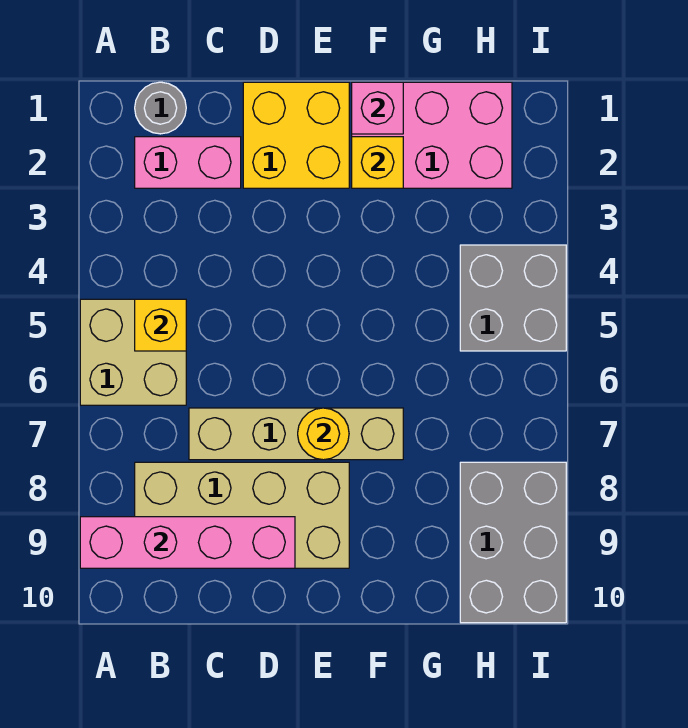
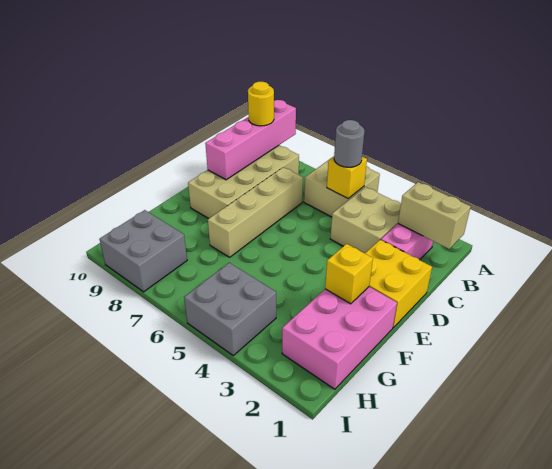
grey 1x1 round brick [135,82,186,134] -> grey 1x1 round brick moved to [334,120,365,167]
none -> tan 1x2 brick [398,182,471,249]
none -> tan 2x2 brick [330,187,401,253]
yellow 1x1 round brick [298,408,349,460] -> yellow 1x1 round brick moved to [248,82,274,126]
pink 1x1 brick [352,82,403,134] -> none
grey 2x3 brick [460,462,566,623] -> grey 2x2 brick [100,210,187,292]

